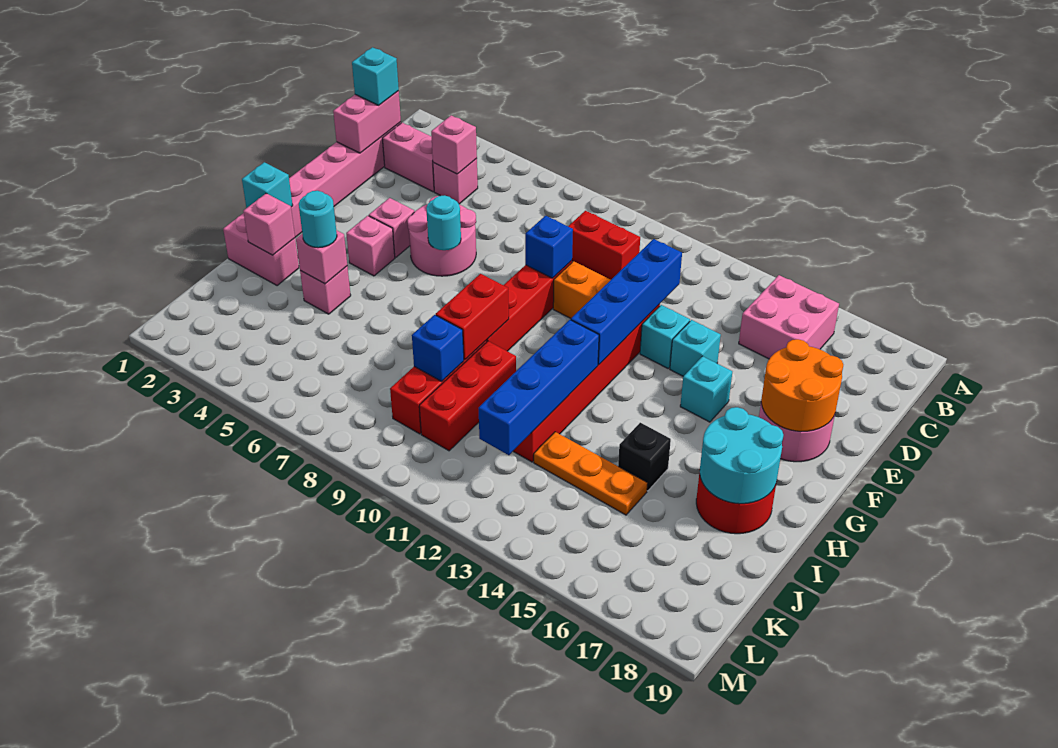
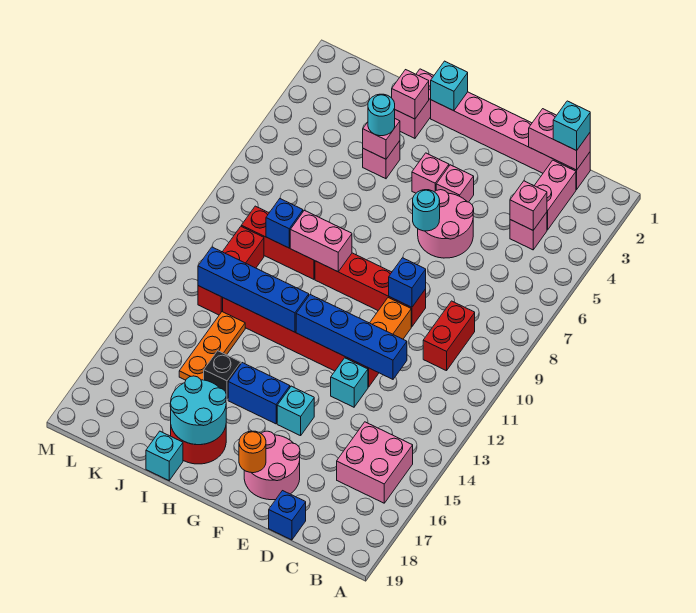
none -> blue 1x1 brick [269,491,306,540]
cyan 1x1 brick [670,320,721,376] -> cyan 1x1 brick moved to [146,431,183,480]
orange 2x2 round brick [761,339,843,431] -> orange 1x1 round brick [239,431,266,473]
none -> blue 1x2 brick [228,363,290,424]
red 1x2 brick [436,274,509,360] -> pink 1x2 brick [290,210,352,272]
red 1x3 brick [419,341,516,451] -> red 1x3 brick turned to [198,227,264,315]

